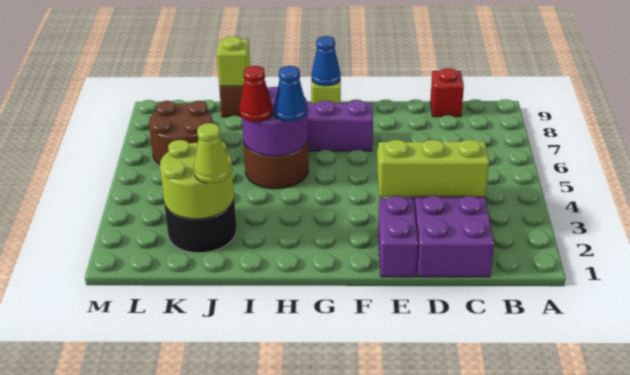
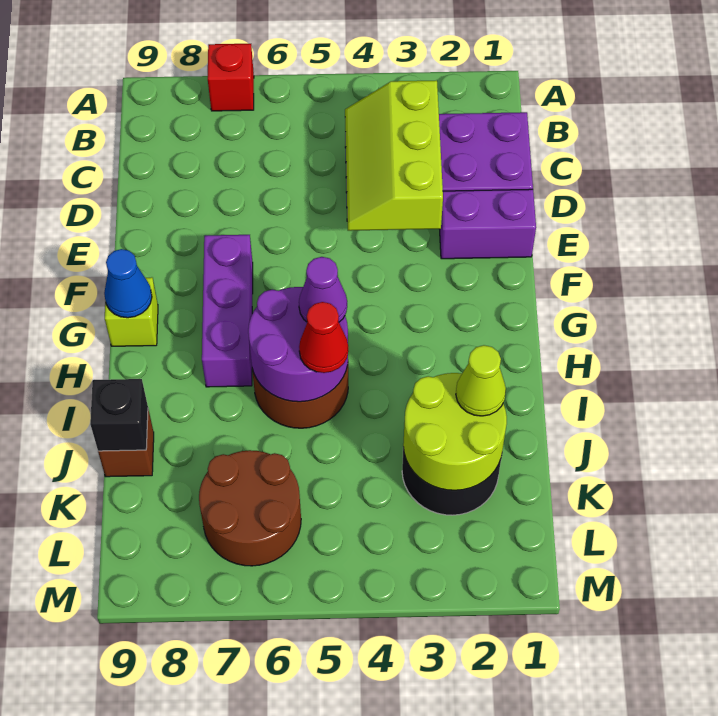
red 1x1 brick [430,68,464,117] -> red 1x1 brick moved to [208,44,254,111]
blue 1x1 cone [274,66,307,122] -> purple 1x1 cone [299,257,347,322]
lime 1x1 brick [217,36,250,86] -> black 1x1 brick [90,379,148,451]

